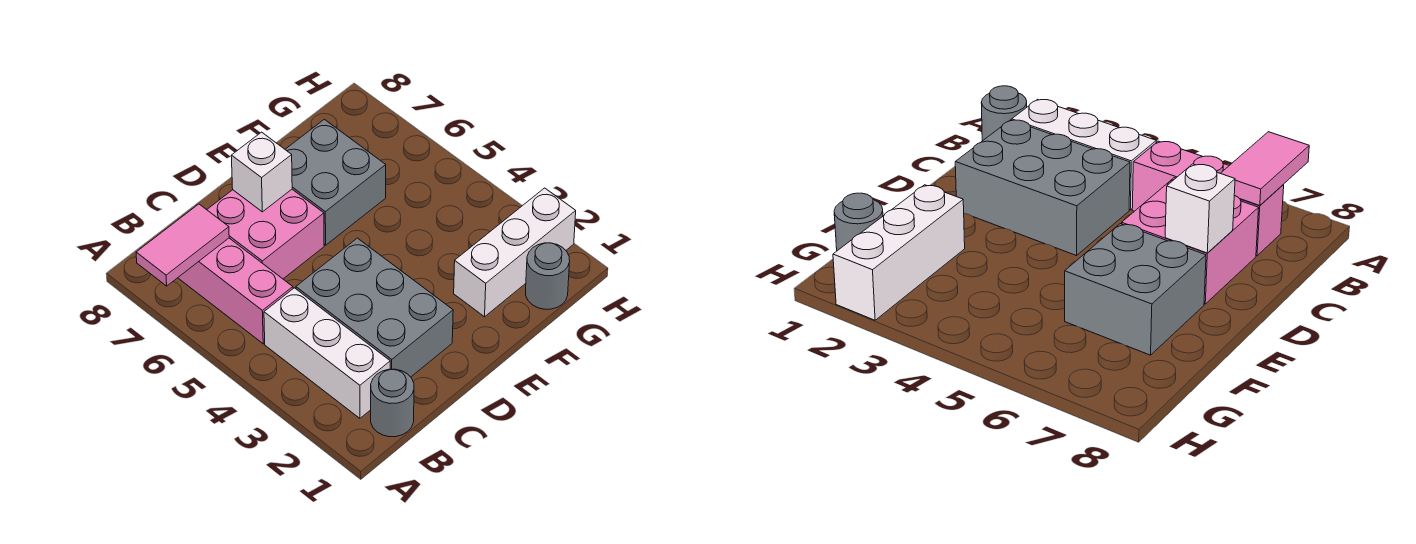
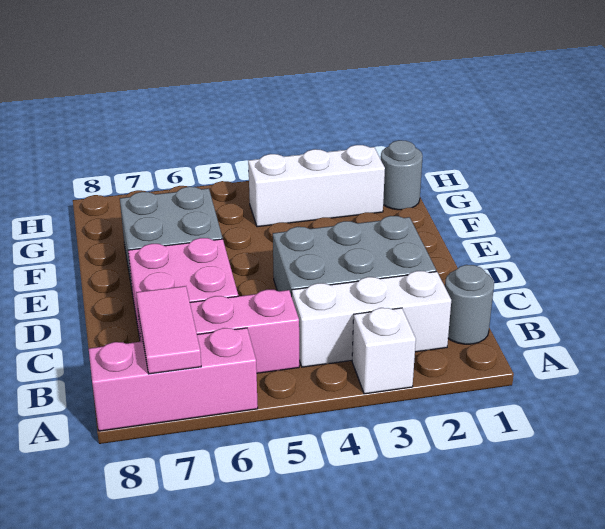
none -> pink 1x3 brick [89,328,258,431]
white 1x1 brick [231,132,292,212] -> white 1x1 brick moved to [352,308,416,394]
white 1x3 brick [454,188,576,317] -> white 1x3 brick turned to [248,145,385,227]

